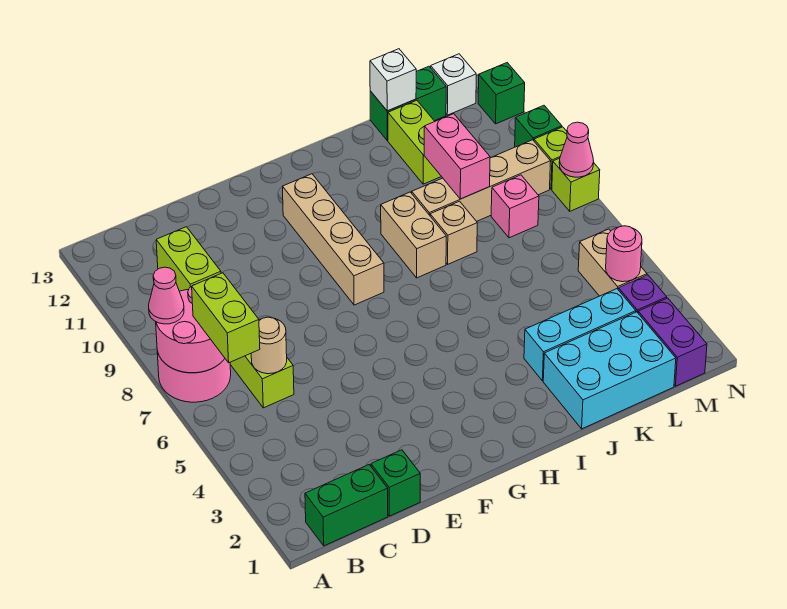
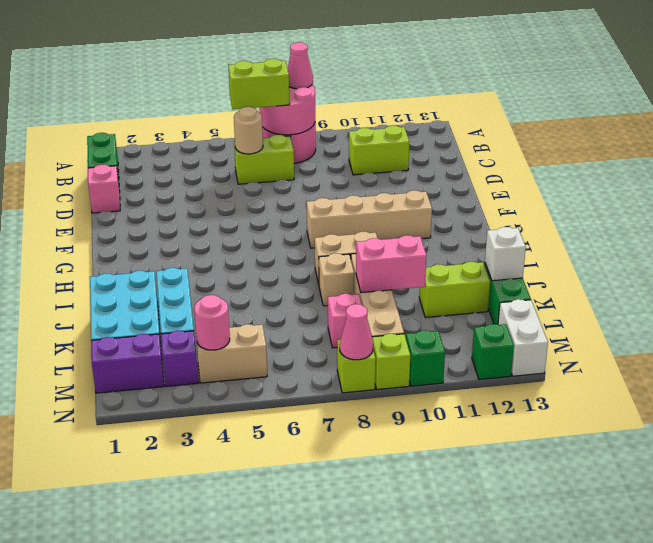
green 1x1 brick [371,450,420,516] -> pink 1x1 brick [88,165,120,213]
white 1x1 brick [431,54,476,115] -> white 1x2 brick [498,299,548,376]

